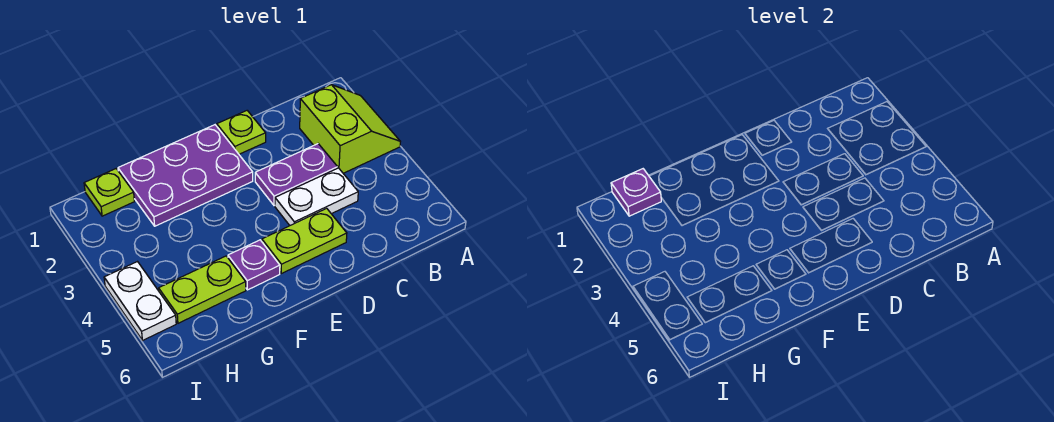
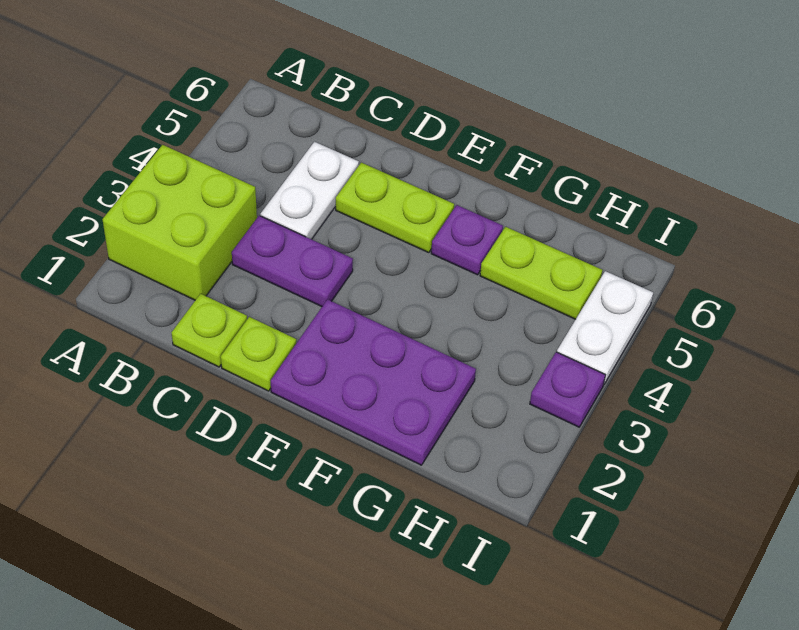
lime 2x2 slope [300,85,401,173] -> lime 2x2 brick [102,145,257,300]
white 1x2 plate [275,168,358,225] -> white 1x2 plate turned to [260,142,359,239]
lime 1x1 plate [84,169,134,216] -> lime 1x1 plate moved to [172,294,247,367]
purple 1x1 plate [611,169,661,216] -> purple 1x1 plate moved to [530,352,605,427]

